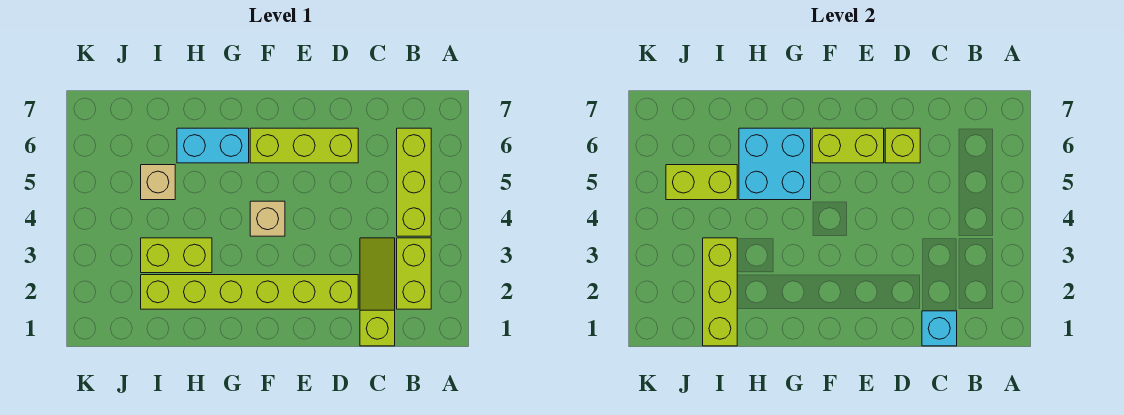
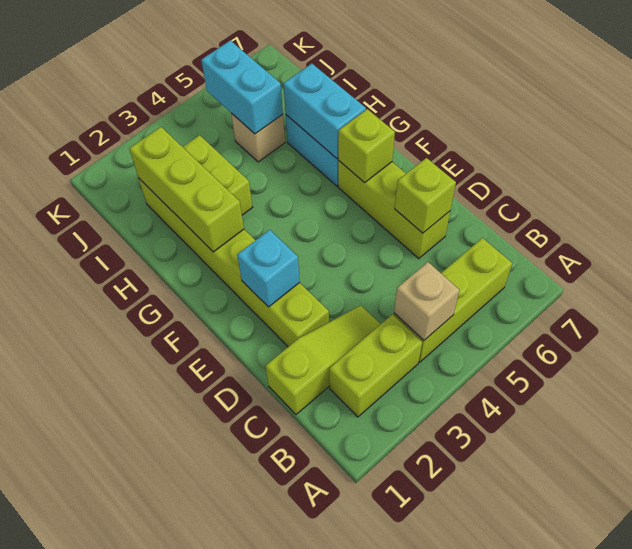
cyan 1x1 brick [922,311,957,346] -> cyan 1x1 brick moved to [237,230,300,307]
lime 1x2 brick [812,128,884,163] -> lime 1x1 brick [338,109,395,183]
tan 1x1 brick [250,201,285,236] -> tan 1x1 brick moved to [394,262,459,340]
cyan 2x2 brick [739,128,811,200] -> cyan 1x2 brick [283,64,366,159]
lime 1x3 brick [703,238,737,346] -> lime 1x3 brick turned to [129,127,244,252]
lime 1x2 brick [666,165,737,200] -> cyan 1x2 brick [201,41,283,134]

